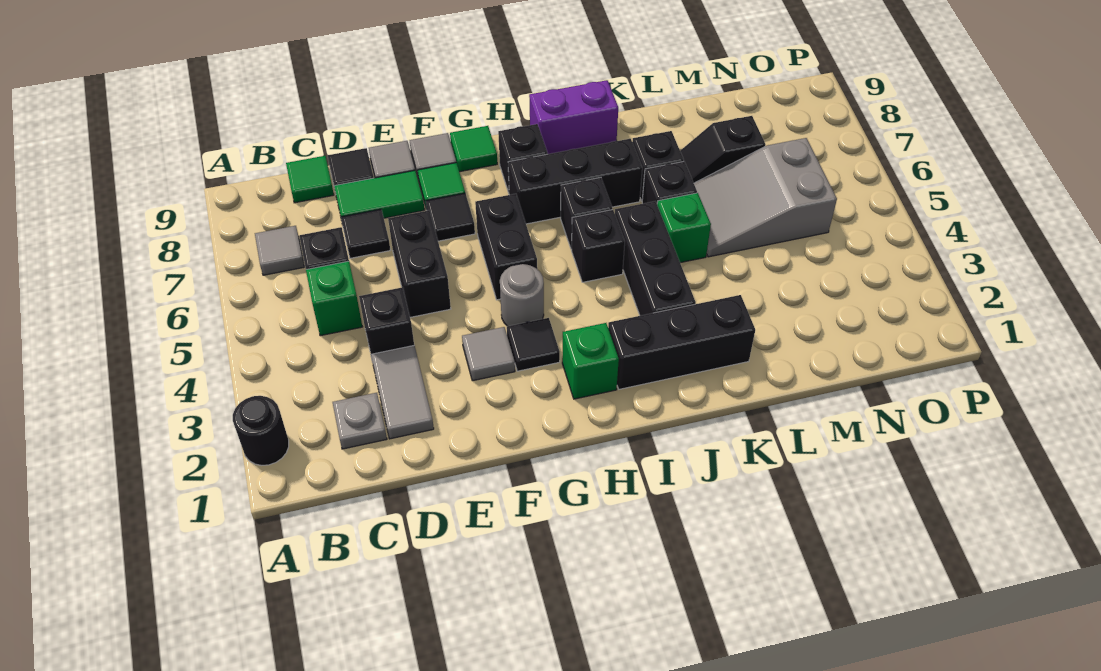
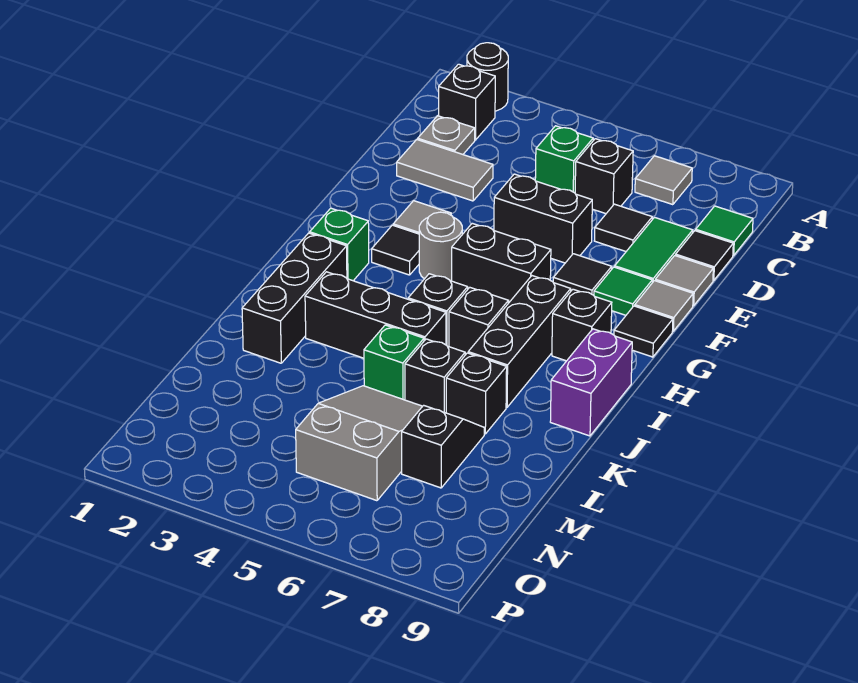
black 1x1 brick [359,288,414,354] -> black 1x1 brick moved to [439,64,495,140]
green 1x1 tile [450,126,497,172] -> black 1x1 tile [614,306,673,357]

